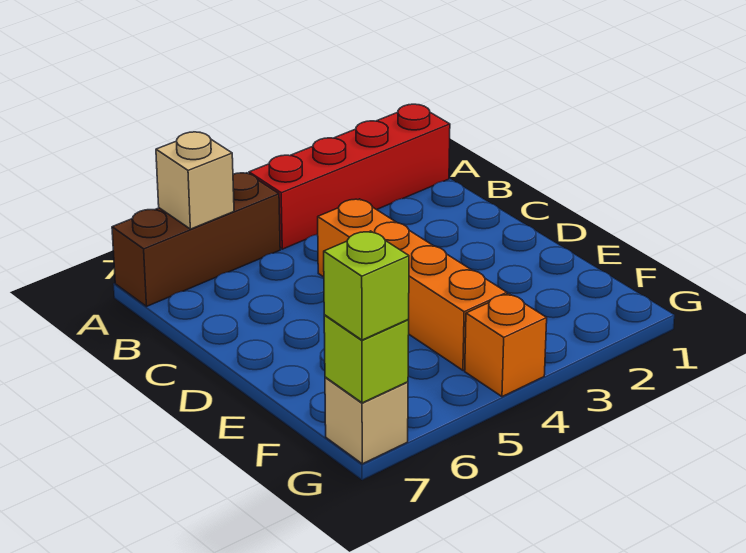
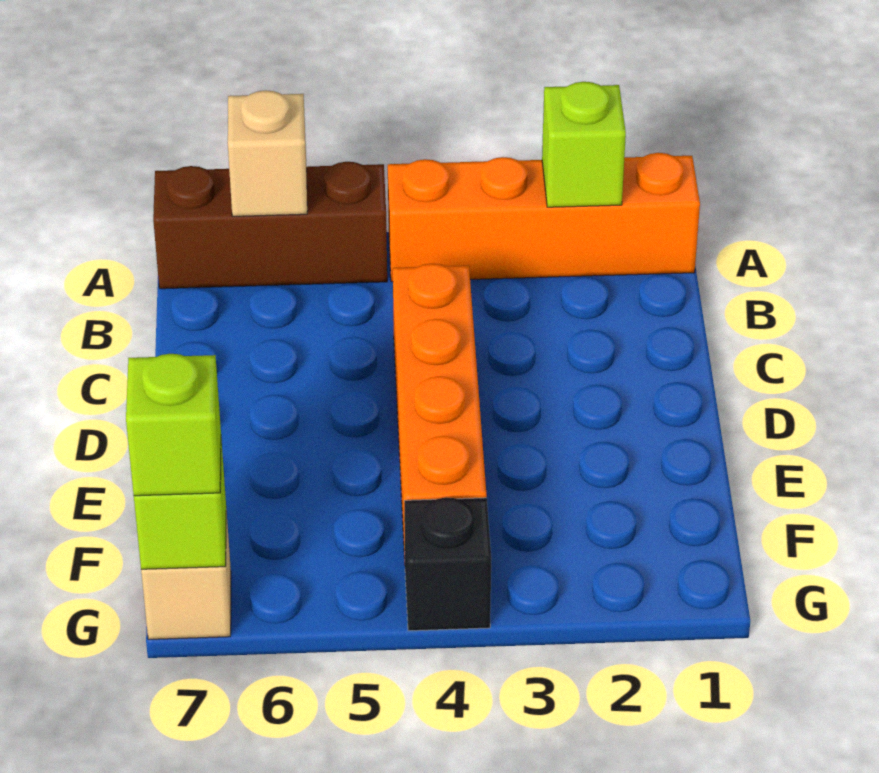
red 1x4 brick [249,104,450,249] -> orange 1x4 brick [388,153,700,282]
none -> lime 1x1 brick [542,82,626,207]
orange 1x1 brick [465,294,547,397] -> black 1x1 brick [404,497,491,631]

